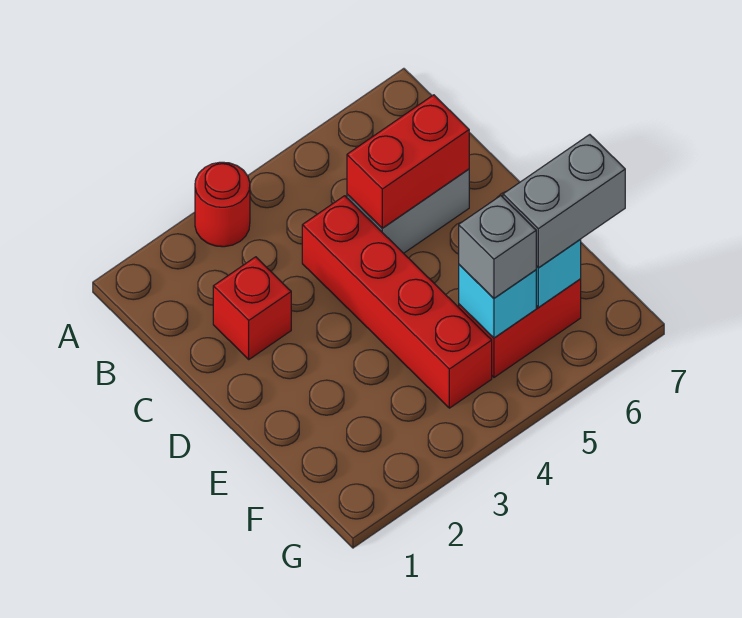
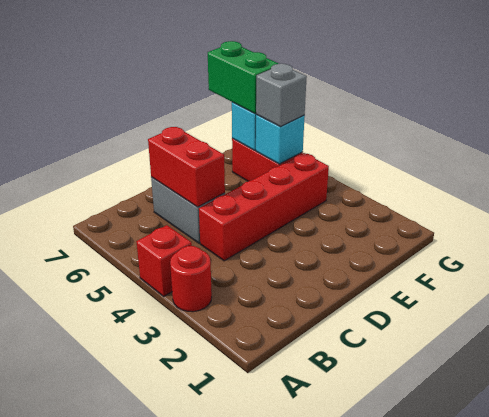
red 1x1 brick [213,257,291,359] -> red 1x1 brick moved to [136,225,192,296]
grey 1x2 brick [503,135,625,268] -> green 1x2 brick [208,41,278,114]

